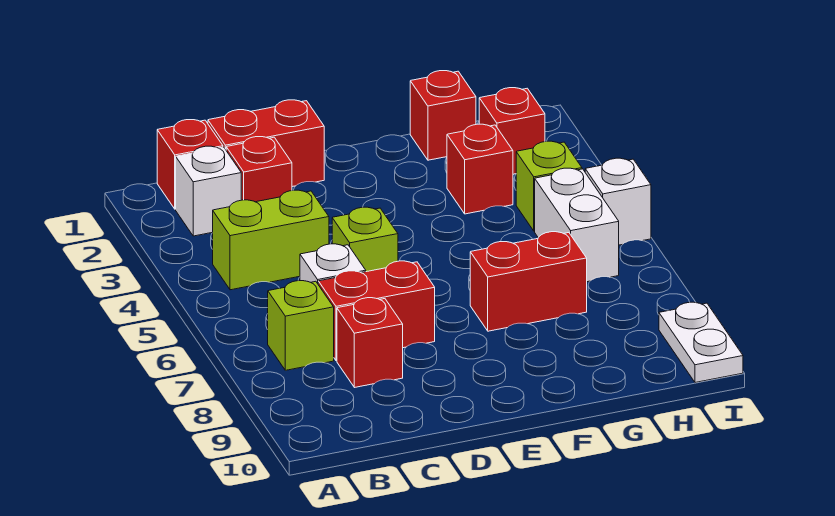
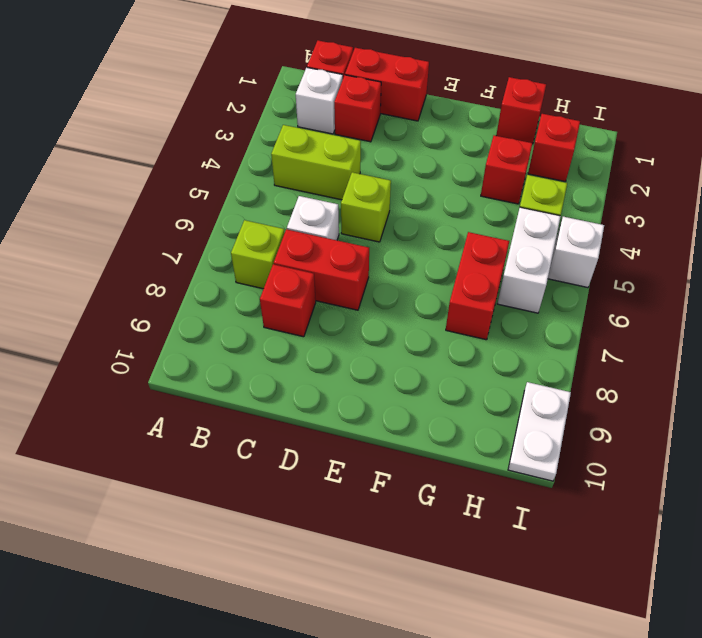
red 1x2 brick [470,232,587,331] -> red 1x2 brick turned to [446,232,509,340]

